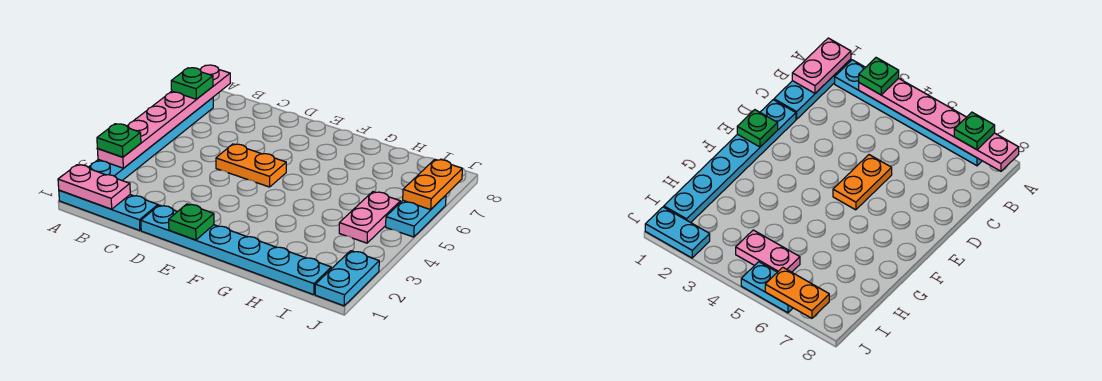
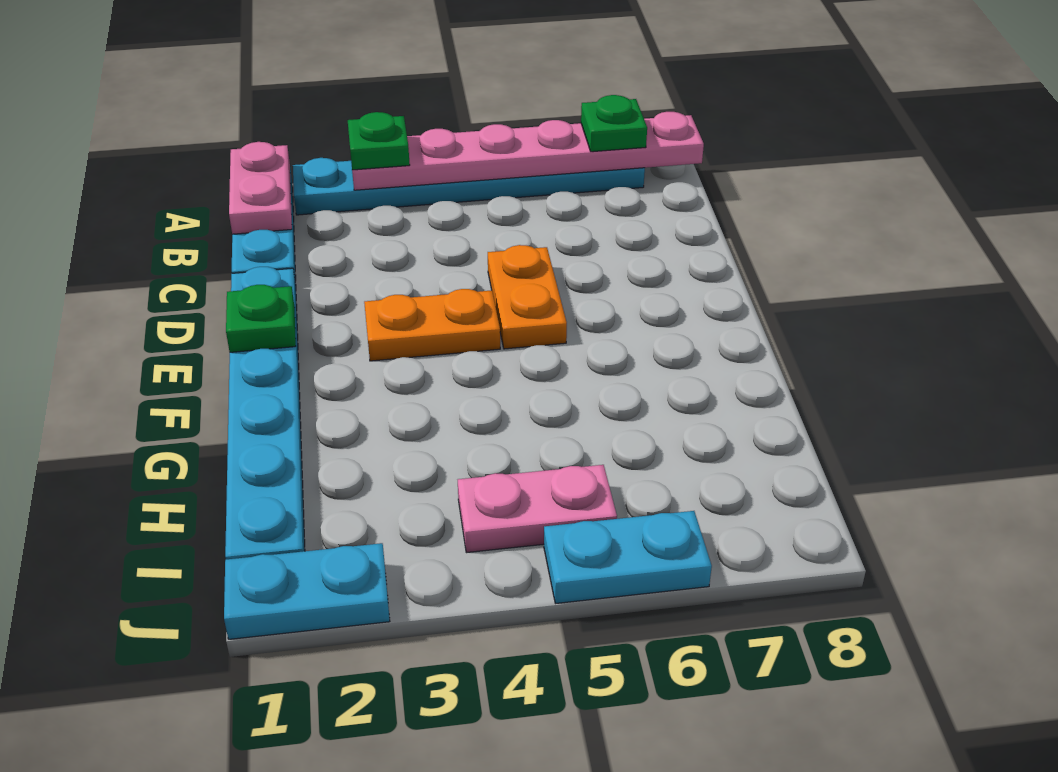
orange 1x2 plate [403,159,462,210] -> orange 1x2 plate moved to [364,289,500,361]

